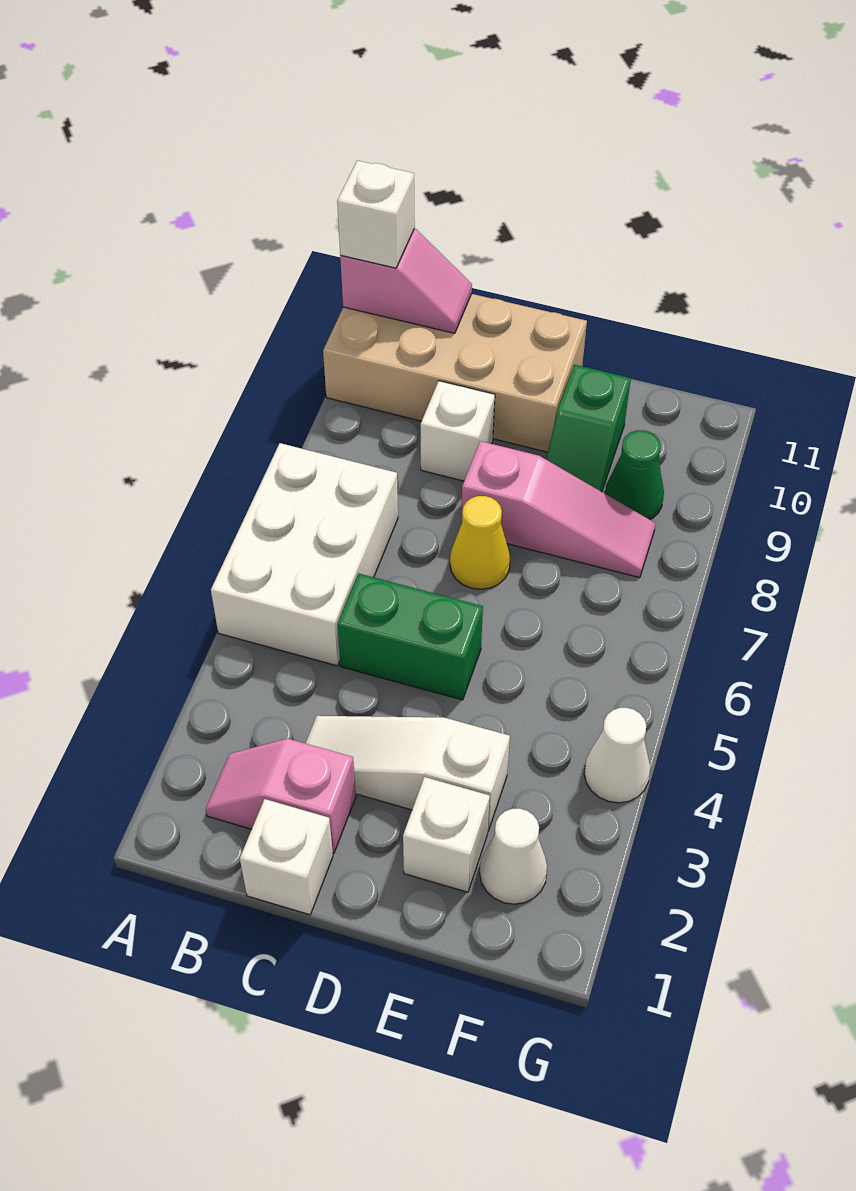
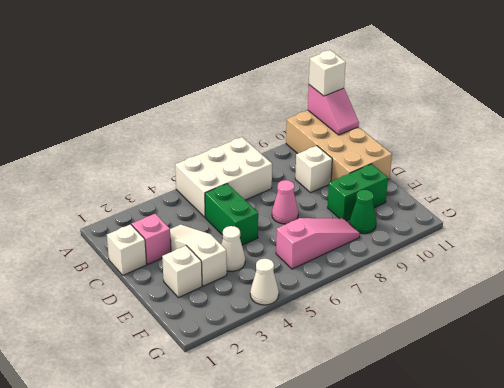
yellow 1x1 cone [450,496,510,589] -> pink 1x1 cone [272,180,298,224]
pink 1x3 slope [461,441,656,578] -> pink 1x3 slope turned to [276,218,360,269]
green 1x2 slope [546,365,631,492] -> green 1x2 brick [328,164,388,221]
white 1x1 cone [480,808,547,904] -> white 1x1 cone moved to [221,226,245,271]

